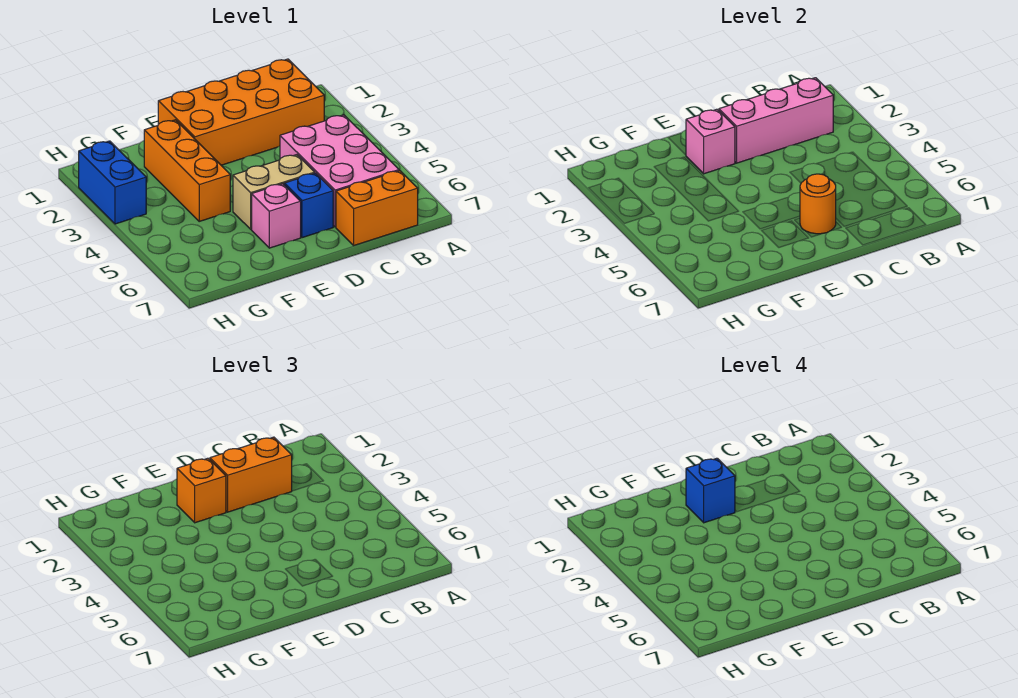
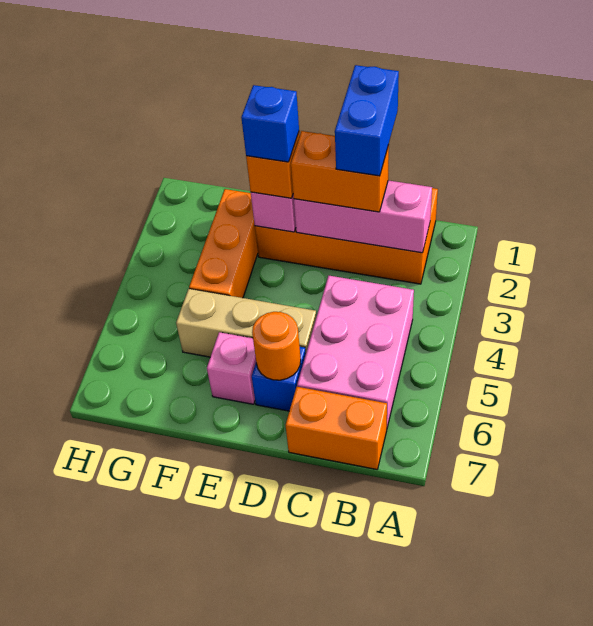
tan 1x2 brick [233,155,315,229] -> tan 1x3 brick [176,289,316,357]
blue 1x2 brick [79,141,146,224] -> blue 1x2 brick moved to [335,65,399,176]

